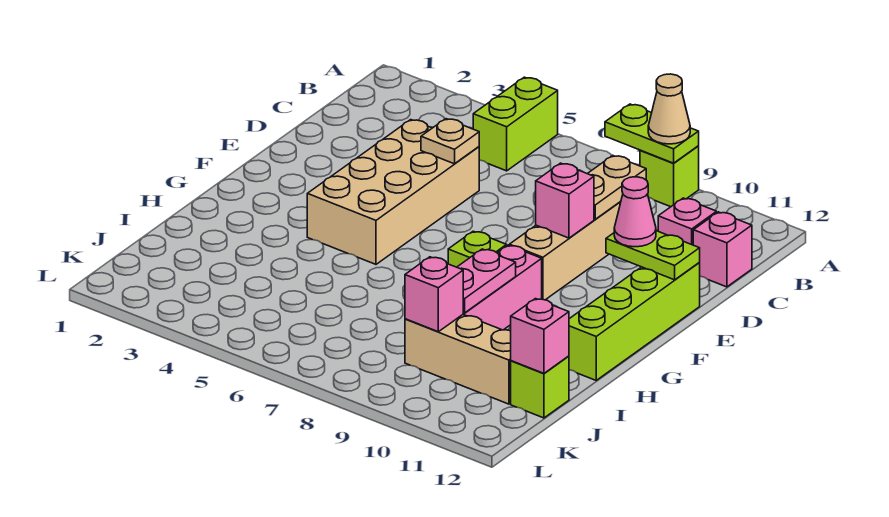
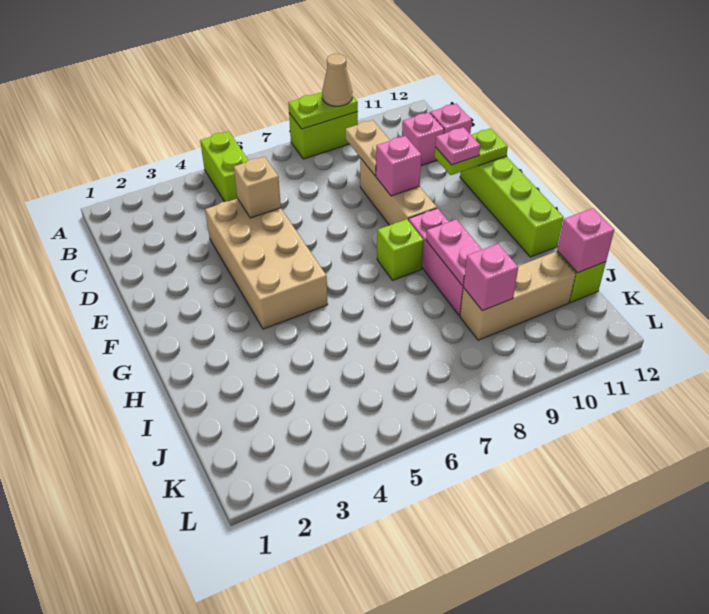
lime 1x1 brick [640,146,699,207] -> lime 1x2 brick [289,112,358,159]
tan 1x1 plate [421,119,479,164] -> tan 1x1 brick [234,157,281,218]
pink 1x1 cone [614,177,656,247] -> pink 1x1 plate [435,127,480,165]

